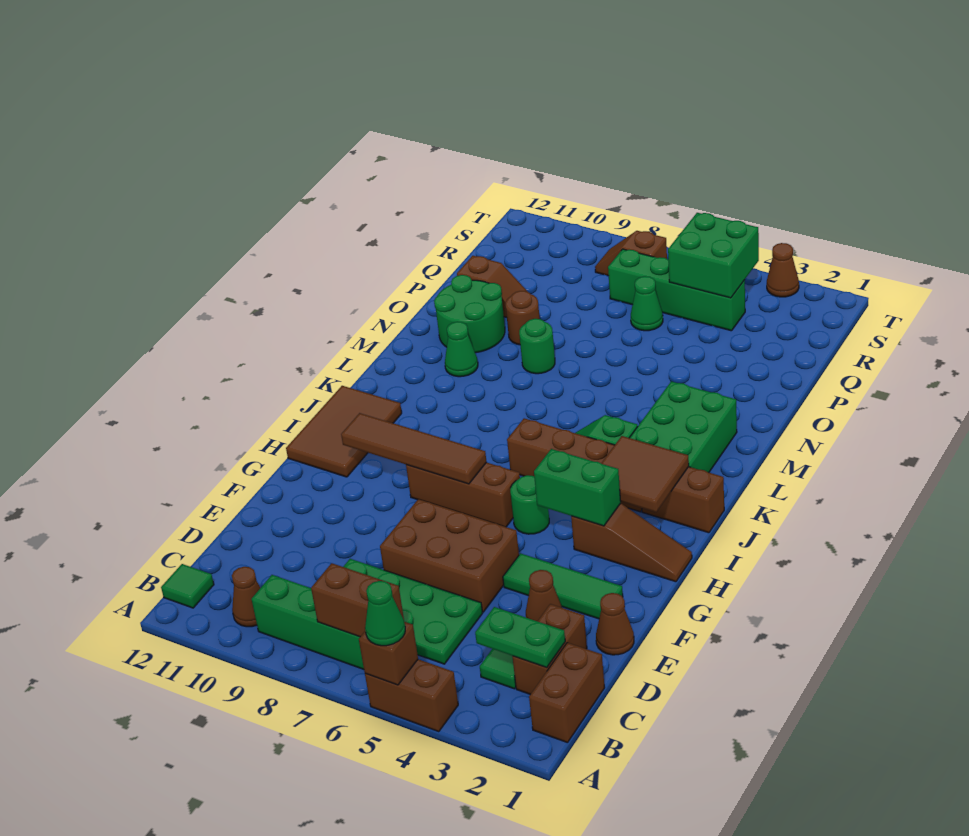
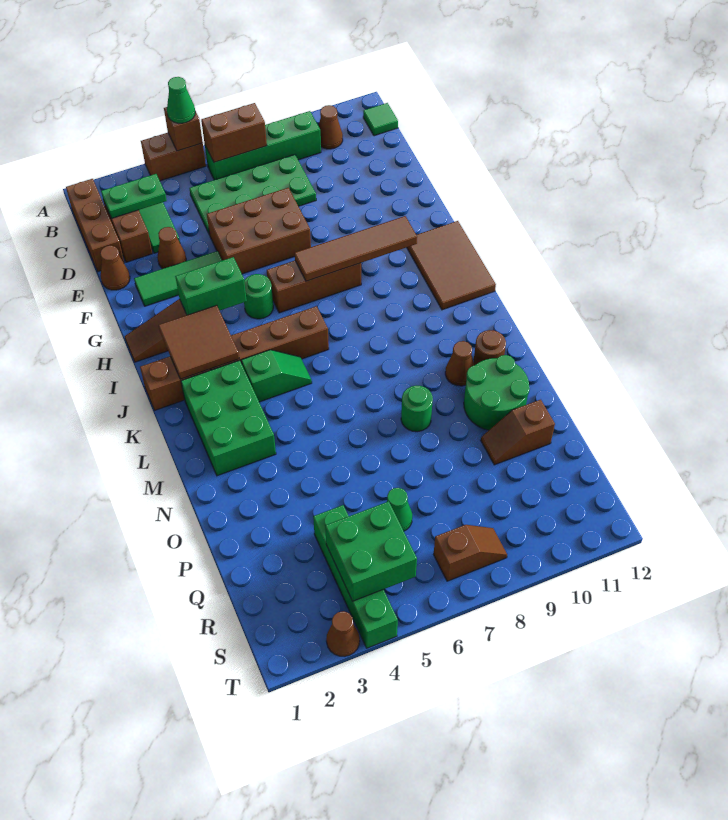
brown 1x2 brick [529,643,605,743] -> brown 1x3 brick [66,179,124,272]
green 1x1 cone [445,322,478,377] -> brown 1x1 cone [445,341,474,386]
brown 1x1 round brick [506,291,540,345] -> brown 1x1 round brick moved to [474,330,506,366]
green 1x4 brick [608,249,745,331] -> green 1x4 brick turned to [313,505,398,648]

